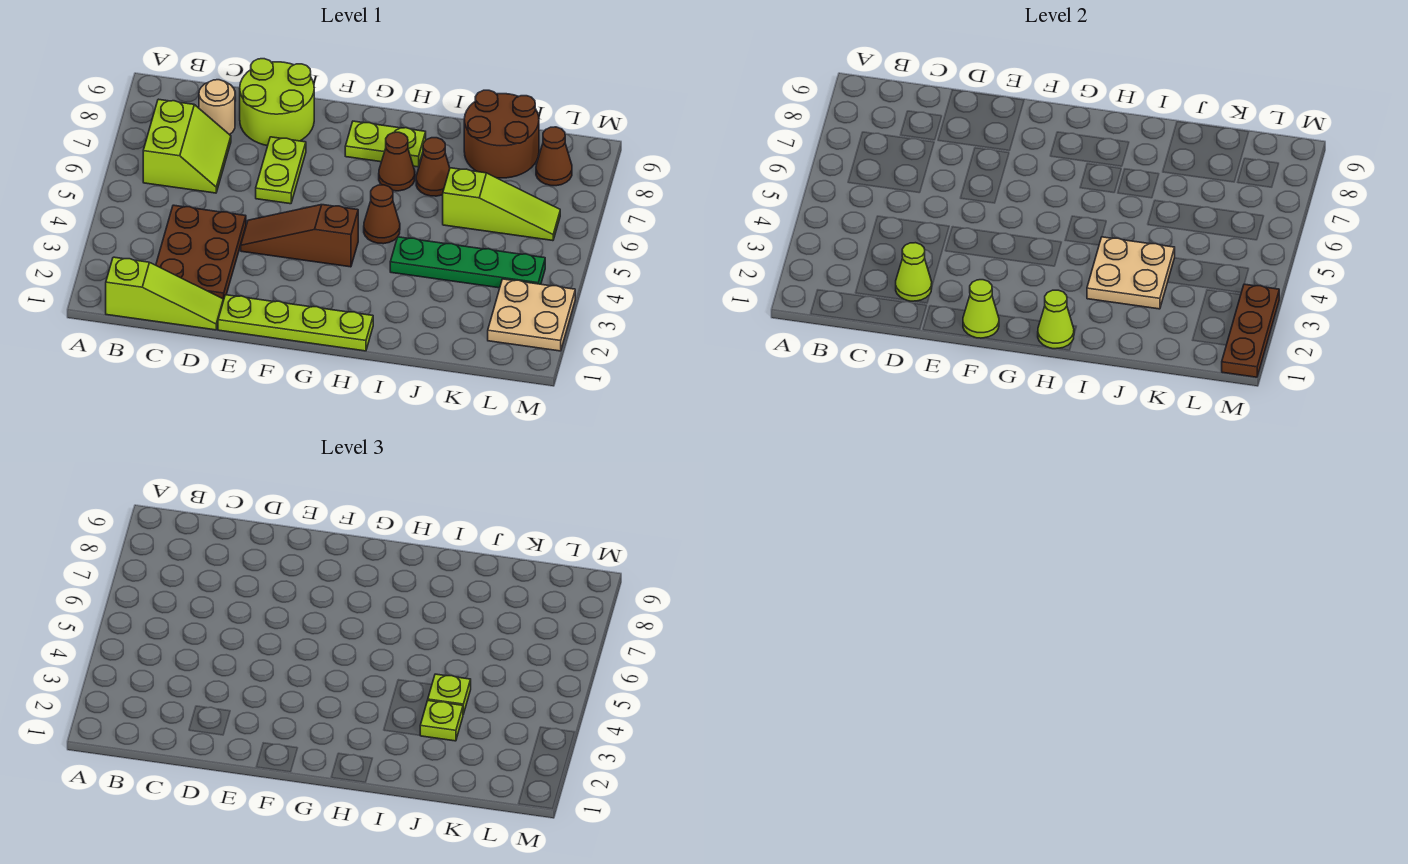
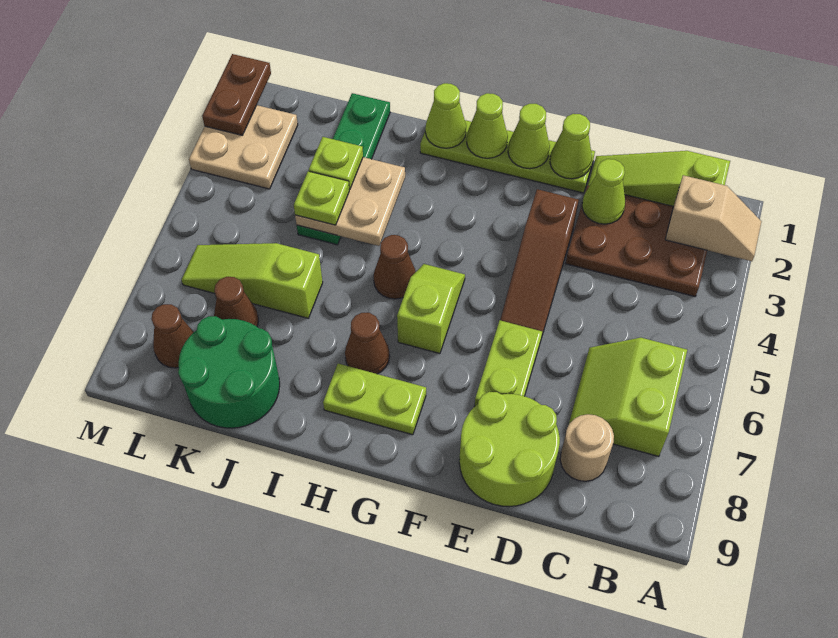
none -> tan 1x2 slope [665,175,762,261]
brown 2x3 plate [156,205,246,301] -> brown 2x3 plate turned to [566,186,707,296]
none -> lime 1x1 cone [550,114,592,179]
brown 1x3 slope [241,205,358,267] -> brown 1x3 slope turned to [500,189,579,335]
none -> lime 1x1 cone [467,93,508,158]
none -> lime 1x2 slope [397,264,465,353]
green 1x4 plate [390,237,545,288] -> green 1x4 plate turned to [297,93,390,245]
brown 1x1 cone [416,138,450,196] -> brown 1x1 cone moved to [214,277,259,326]
brown 2x2 round brick [464,90,539,178] -> green 2x2 round brick [178,316,280,428]
brown 1x3 plate [1222,284,1279,377] -> brown 1x2 plate [202,54,271,135]

